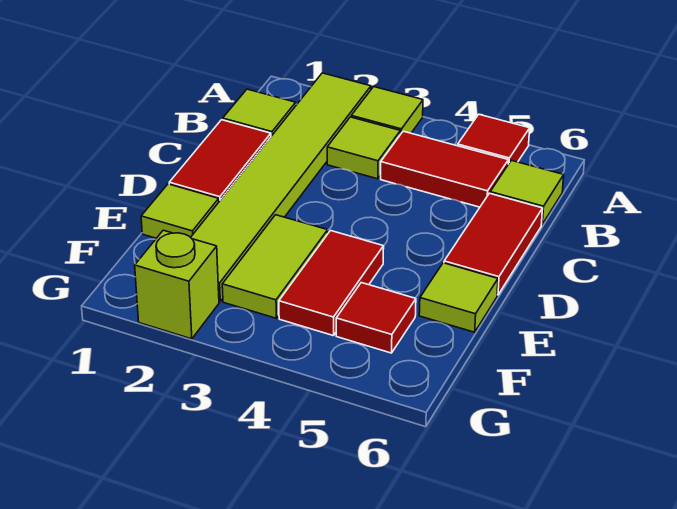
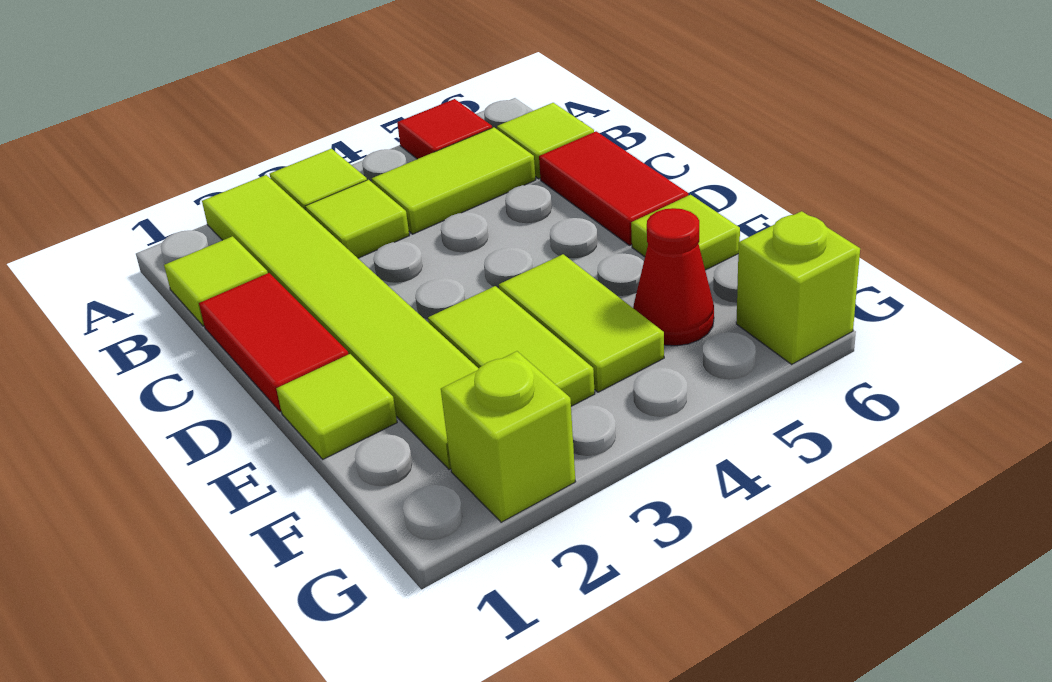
red 1x2 tile [381,131,508,207] -> lime 1x2 tile [372,127,536,234]
red 1x2 tile [279,231,384,336] -> lime 1x2 tile [499,254,664,392]
red 1x1 tile [336,283,416,353] -> red 1x1 cone [633,208,714,346]
none -> lime 1x1 brick [736,211,860,364]

